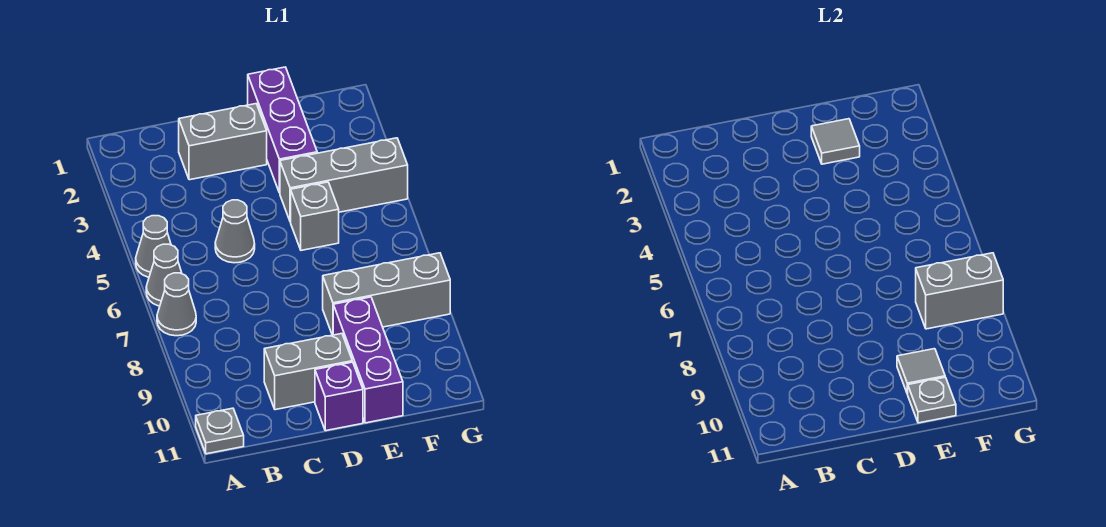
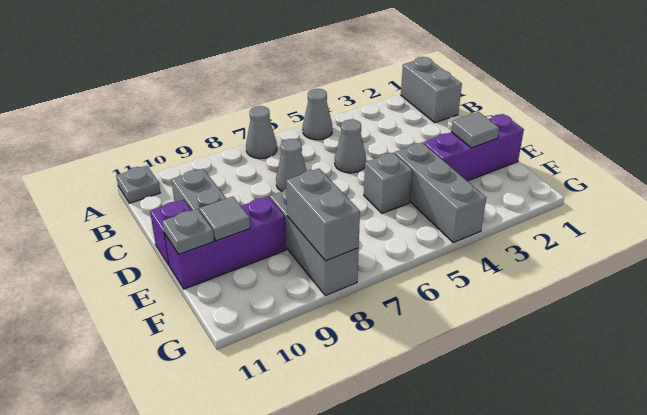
grey 1x1 cone [146,244,182,306] -> grey 1x1 cone moved to [276,139,307,191]
grey 1x2 brick [179,104,267,180] -> grey 1x2 brick moved to [401,57,462,123]

